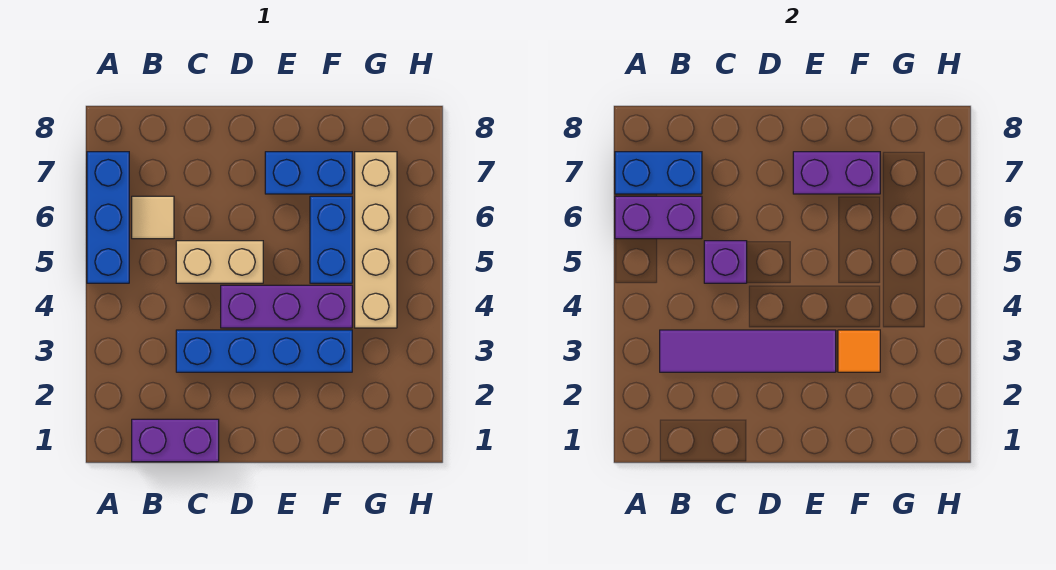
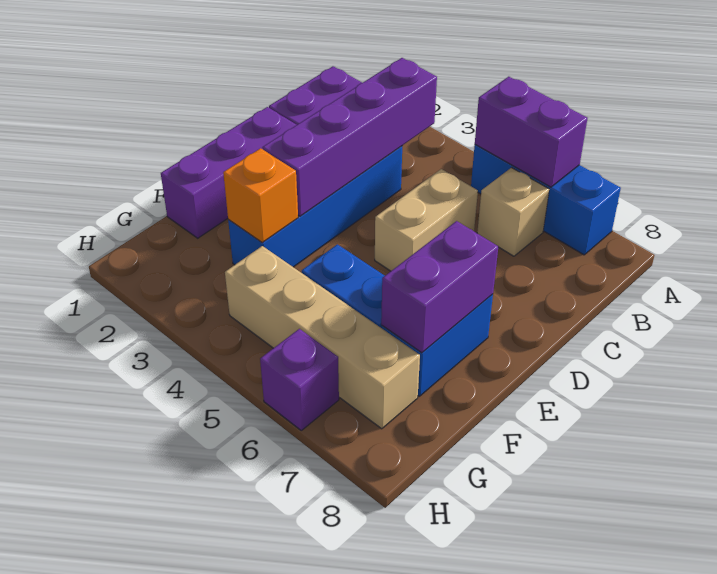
purple 1x2 brick [615,196,702,239] -> purple 1x2 brick turned to [475,77,588,187]
blue 1x2 brick [615,152,702,194] -> none
purple 1x4 tile [660,330,836,372] -> purple 1x4 brick [262,58,437,216]
tan 1x1 tile [132,196,174,239] -> tan 1x1 brick [477,168,549,256]
purple 1x1 brick [704,241,747,283] -> purple 1x1 brick moved to [260,329,339,430]
purple 1x3 brick [221,285,352,328] -> purple 1x3 brick moved to [161,107,296,238]
orange 1x1 tile [838,330,880,372] -> orange 1x1 brick [223,148,298,242]

